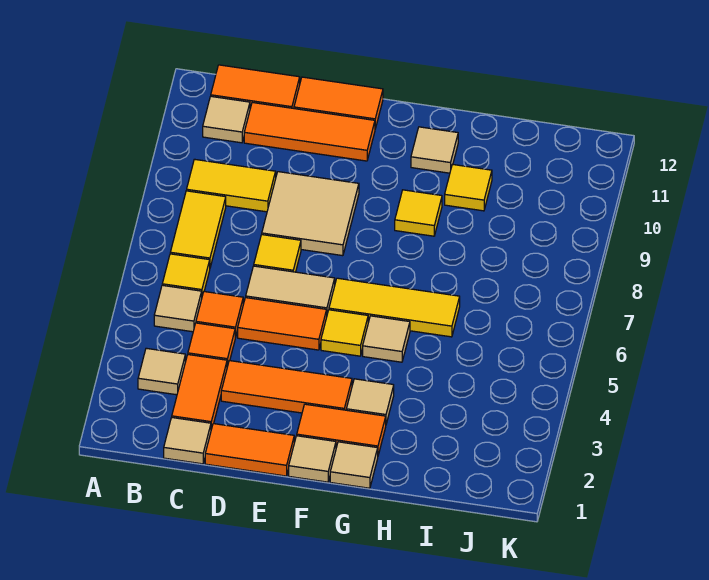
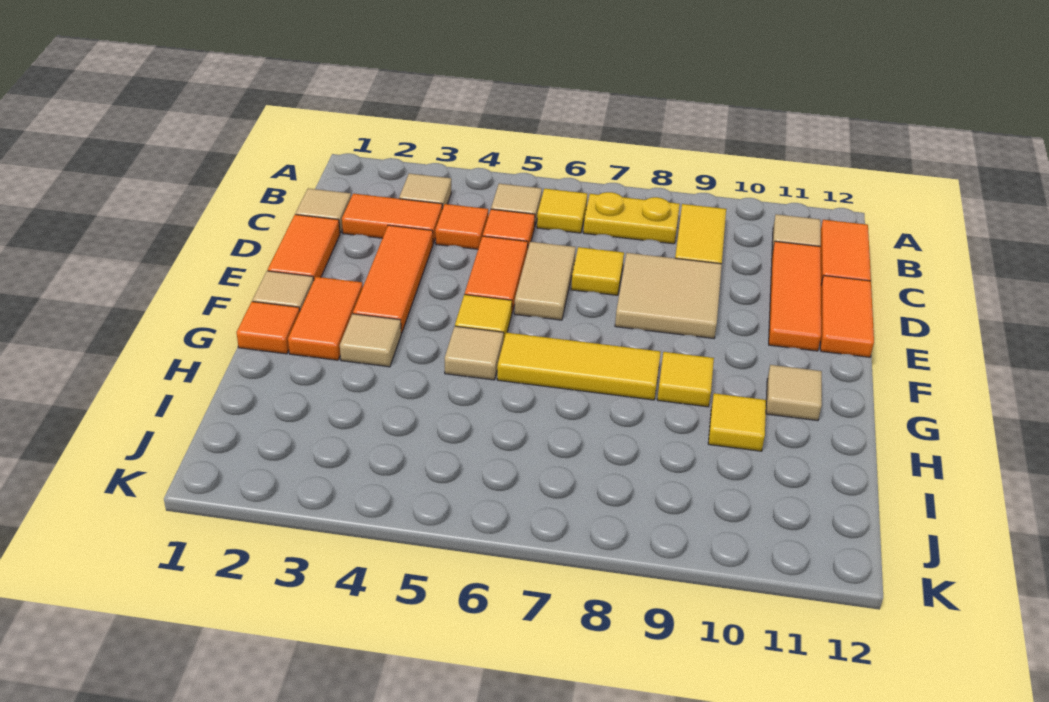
yellow 1x2 tile [170,191,226,267] -> yellow 1x2 plate [583,192,680,244]
yellow 1x3 tile [329,278,460,337] -> yellow 1x3 tile turned to [497,333,661,400]
tan 1x1 tile [330,442,378,488] -> orange 1x1 tile [236,301,300,354]

